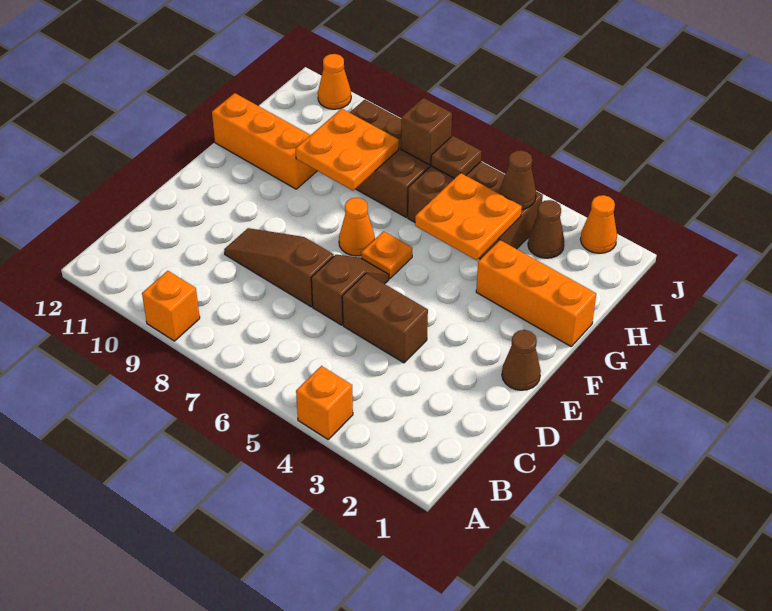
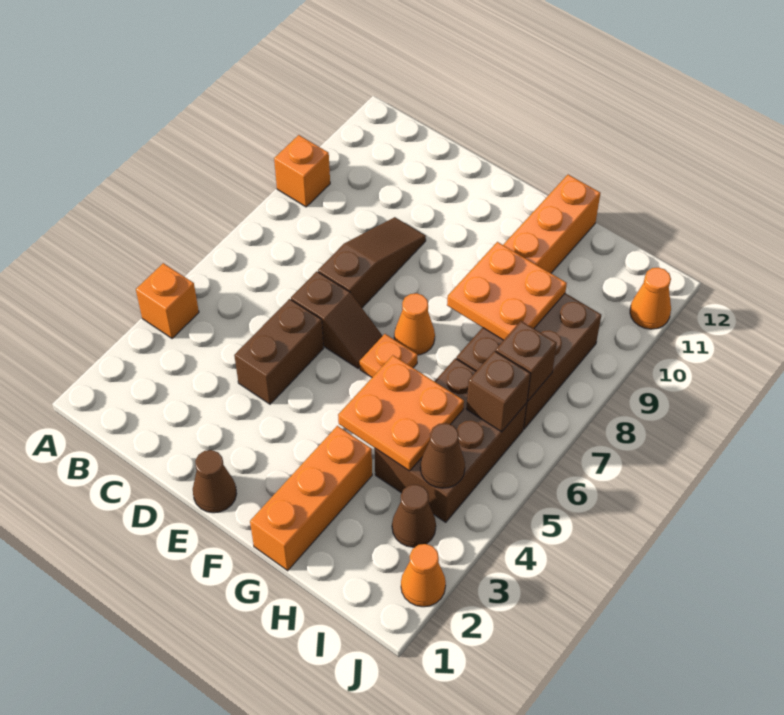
brown 1x1 plate [431,136,482,179] -> brown 1x1 brick [466,351,531,432]

